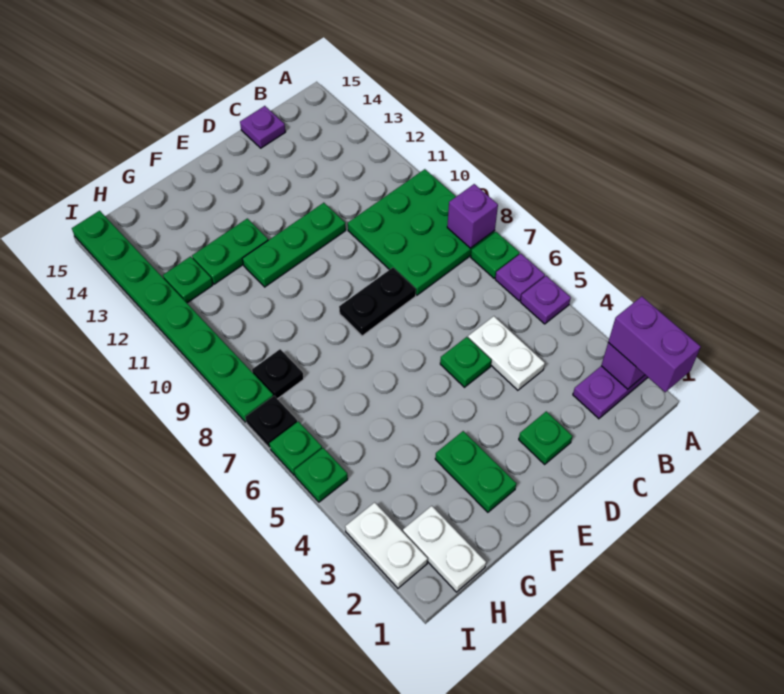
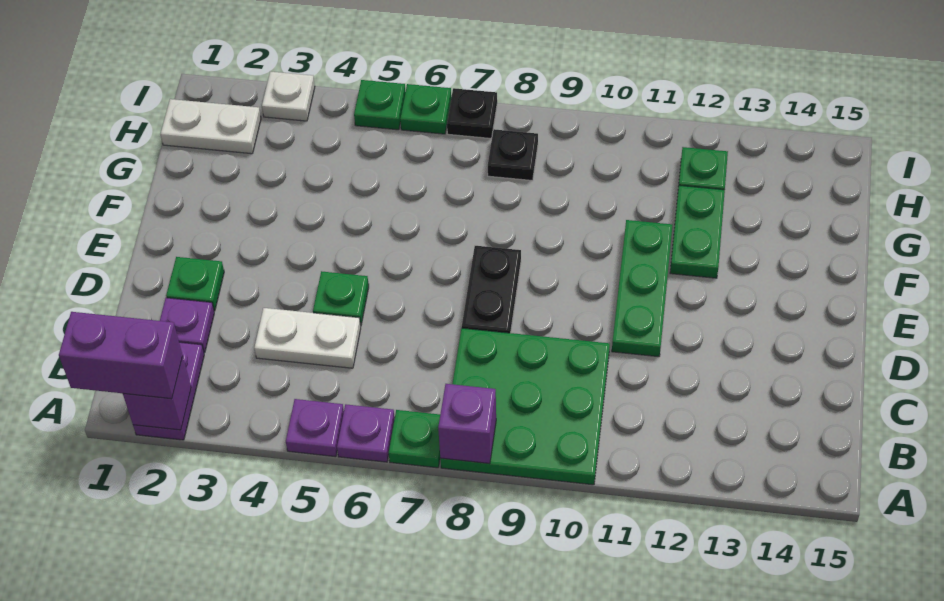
purple 1x1 plate [240,106,285,148] -> purple 1x1 plate moved to [160,298,214,353]
green 1x2 plate [435,431,516,512] -> none
white 1x2 plate [345,502,428,588] -> white 1x1 plate [262,71,315,121]
green 1x8 plate [72,211,273,422] -> none

